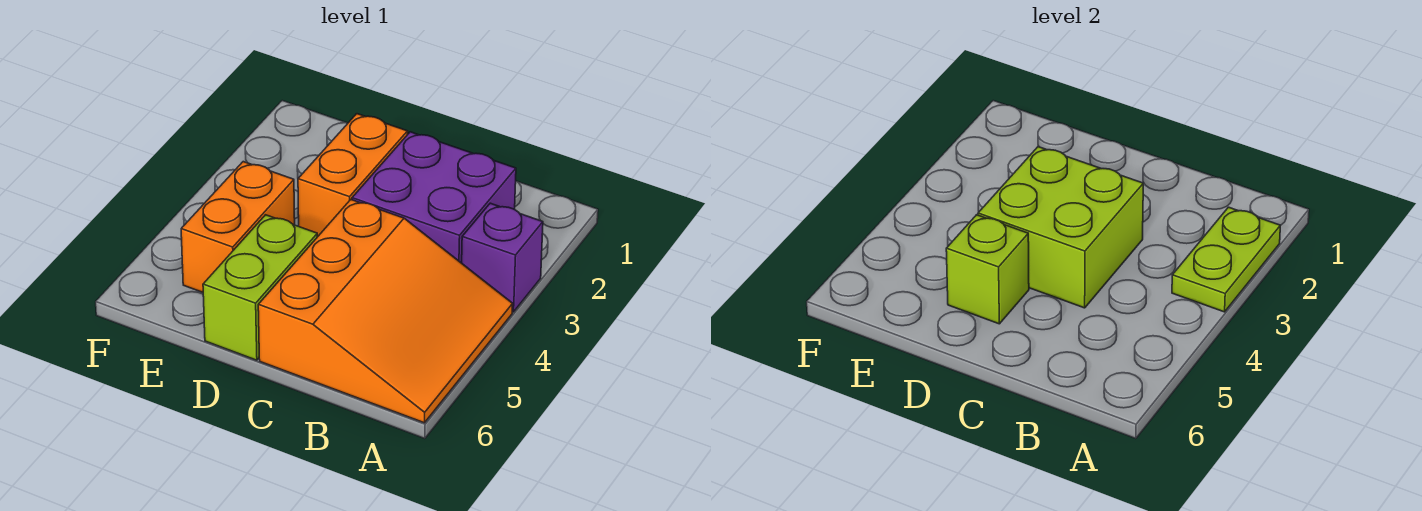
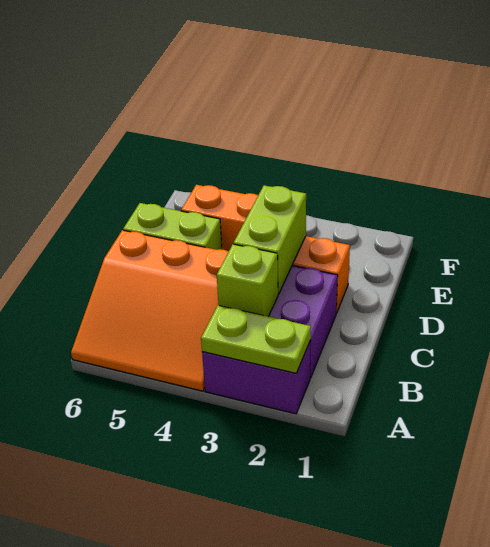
purple 1x1 brick [462,203,543,312] -> purple 1x2 brick [202,340,311,414]
lime 2x2 brick [978,147,1143,308] -> lime 1x2 brick [234,185,306,294]
lime 1x1 brick [946,215,1029,324] -> lime 1x1 brick moved to [217,244,278,317]

